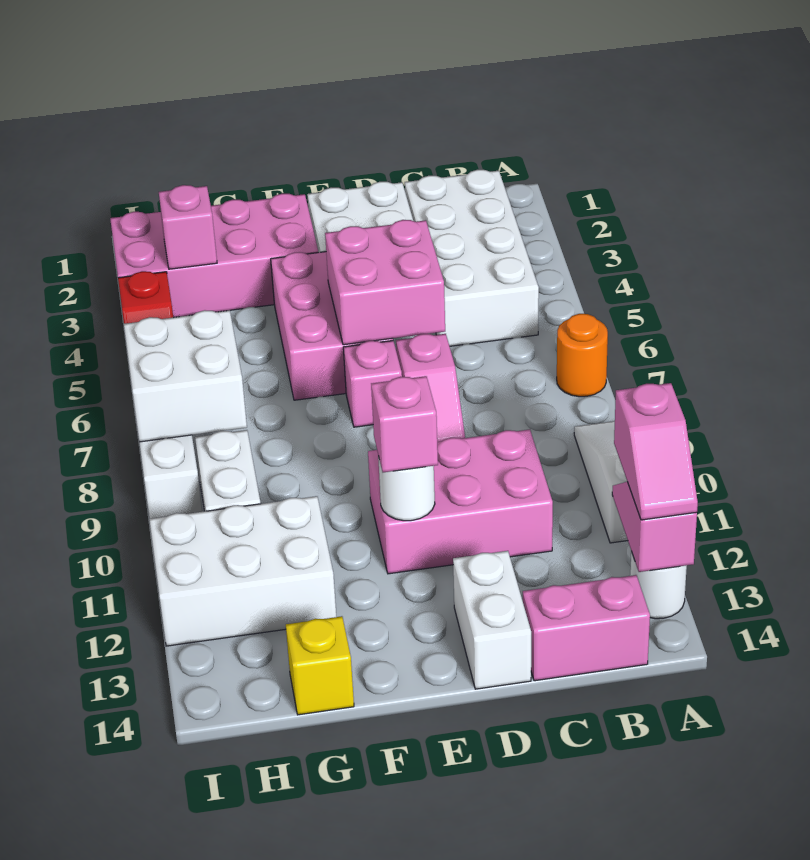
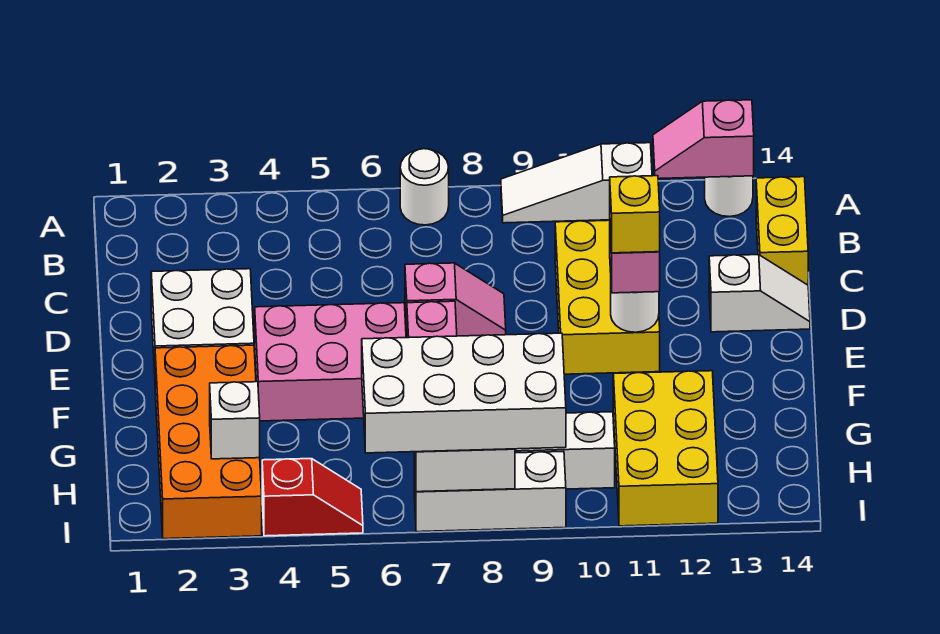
orange 1x1 round brick [557,314,608,397] -> white 1x1 round brick [400,149,449,225]
pink 1x2 slope [614,383,698,520] -> none
white 2x4 brick [405,170,539,346] -> white 2x4 brick moved to [362,333,566,453]
pink 1x2 brick [523,575,650,681] -> yellow 1x2 brick [756,177,808,285]
pink 2x3 brick [368,429,553,574] -> yellow 2x3 brick [555,220,660,374]
pink 2x2 brick [325,220,445,345] -> none
white 1x2 brick [453,551,531,689] -> white 1x2 slope [709,255,810,332]
pink 2x4 brick [110,194,318,318] -> orange 2x4 brick [155,345,262,539]
white 2x3 brick [149,496,336,646] -> yellow 2x3 brick [613,371,718,526]
yellow 1x1 brick [286,616,354,715] -> yellow 1x1 brick moved to [610,176,660,253]
pink 1x1 brick [159,185,217,269] -> white 1x1 brick [210,382,260,459]

